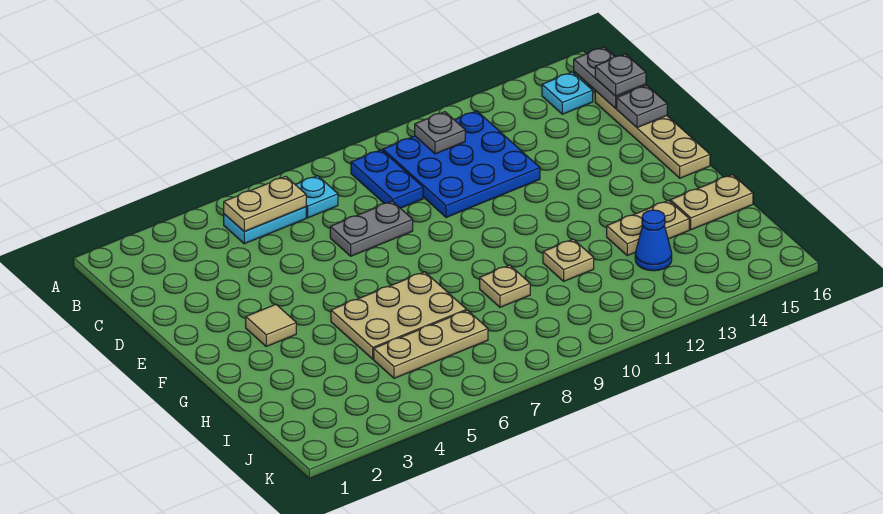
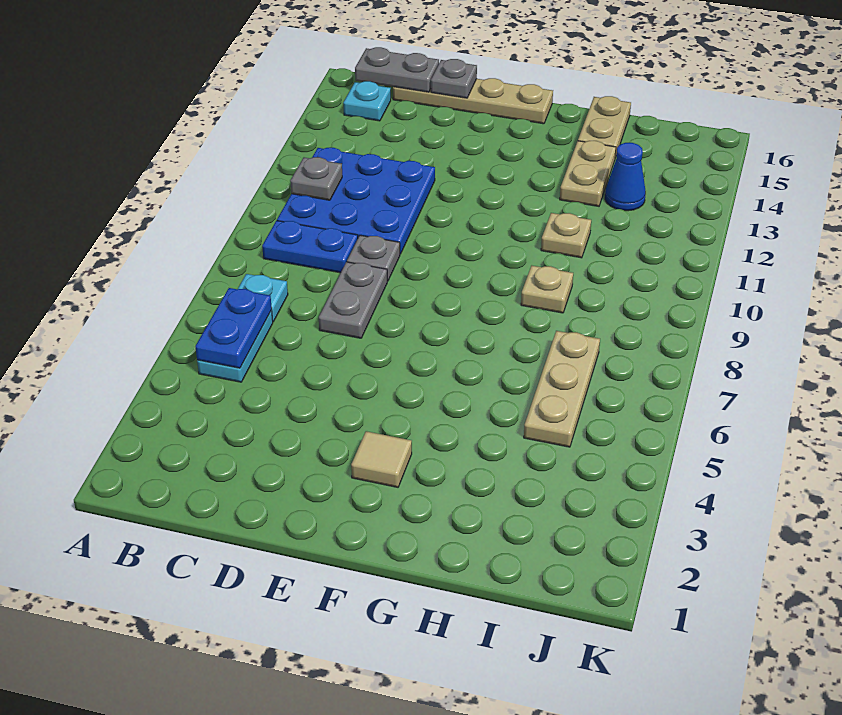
tan 1x2 plate [224,176,306,232] -> blue 1x2 plate [195,288,272,368]
grey 1x1 plate [595,54,646,96] -> grey 1x1 plate moved to [347,235,400,281]
tan 2x3 plate [331,272,467,359] -> none

